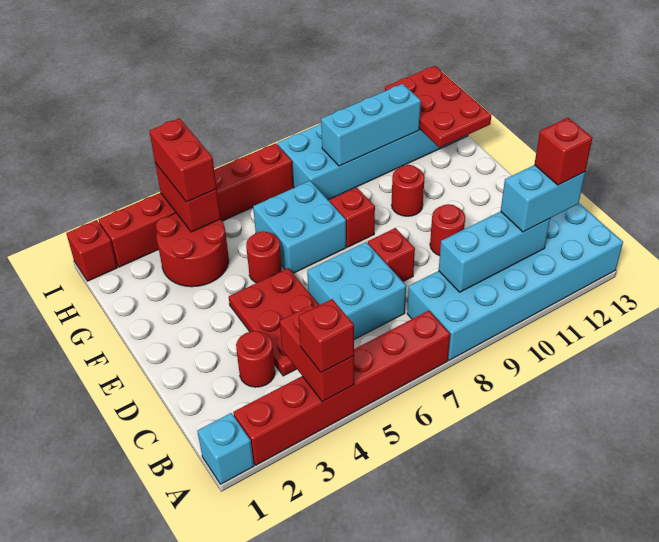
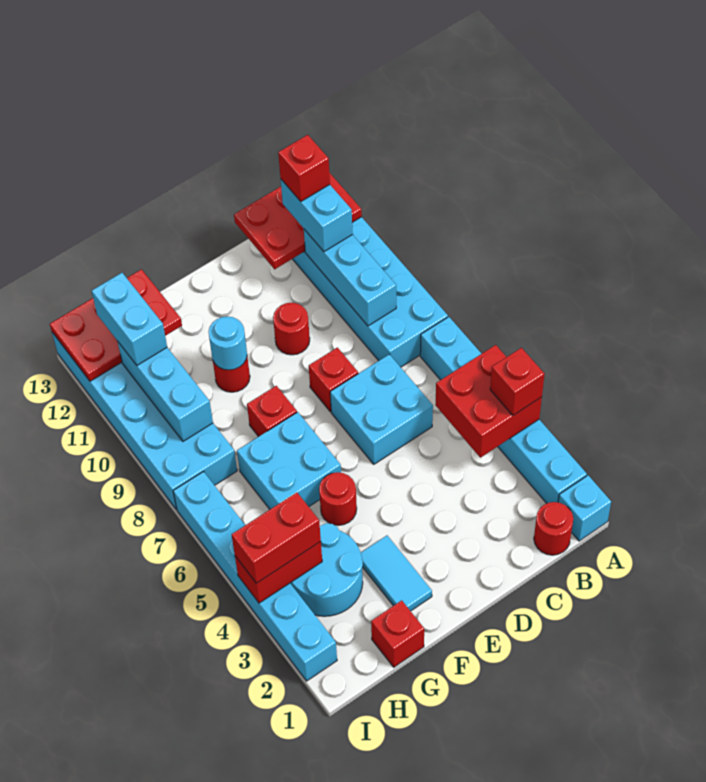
red 1x6 brick [233,311,450,465] -> cyan 1x6 brick [420,317,587,503]
red 1x2 brick [280,305,354,402] -> red 2x2 brick [435,345,542,458]
red 1x1 round brick [236,331,275,387] -> red 1x1 round brick moved to [534,502,573,555]
red 2x3 plate [229,268,319,376] -> red 2x3 plate moved to [234,173,362,269]
none -> cyan 1x2 tile [361,536,432,611]
none -> cyan 1x1 round brick [209,316,247,370]
red 2x2 round brick [156,213,229,287] -> cyan 2x2 round brick [290,523,363,616]
none -> cyan 1x2 brick [92,273,167,365]
red 1x1 brick [66,220,117,281] -> red 1x1 brick moved to [371,600,424,667]
red 1x6 brick [99,143,293,267] -> cyan 1x6 brick [173,472,337,681]

